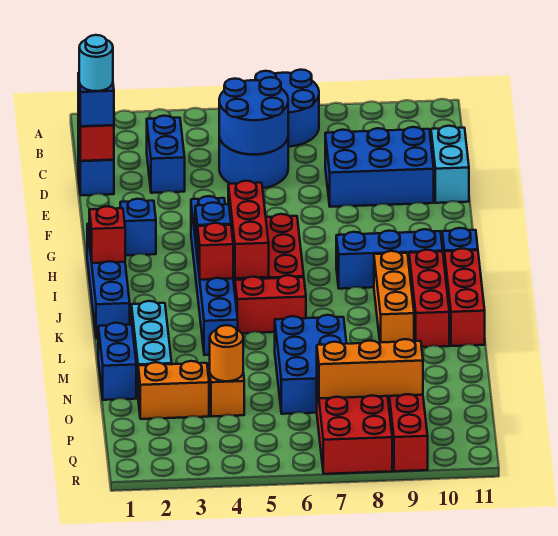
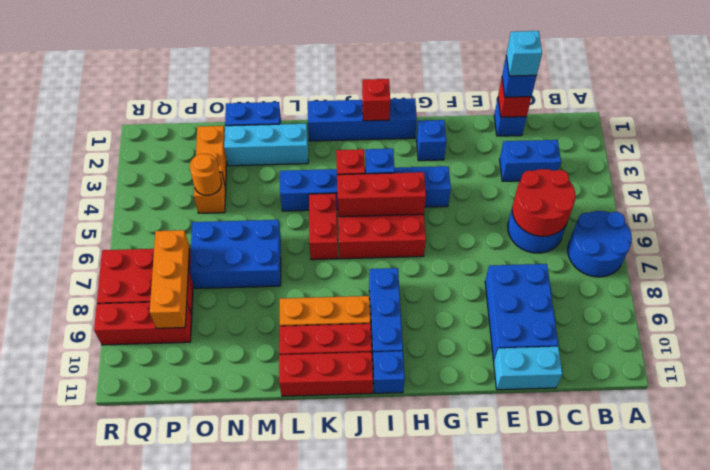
blue 2x2 round brick [219,77,288,154] -> red 2x2 round brick [512,169,576,236]
cyan 1x1 round brick [79,35,113,91] -> cyan 1x1 brick [506,31,542,76]

